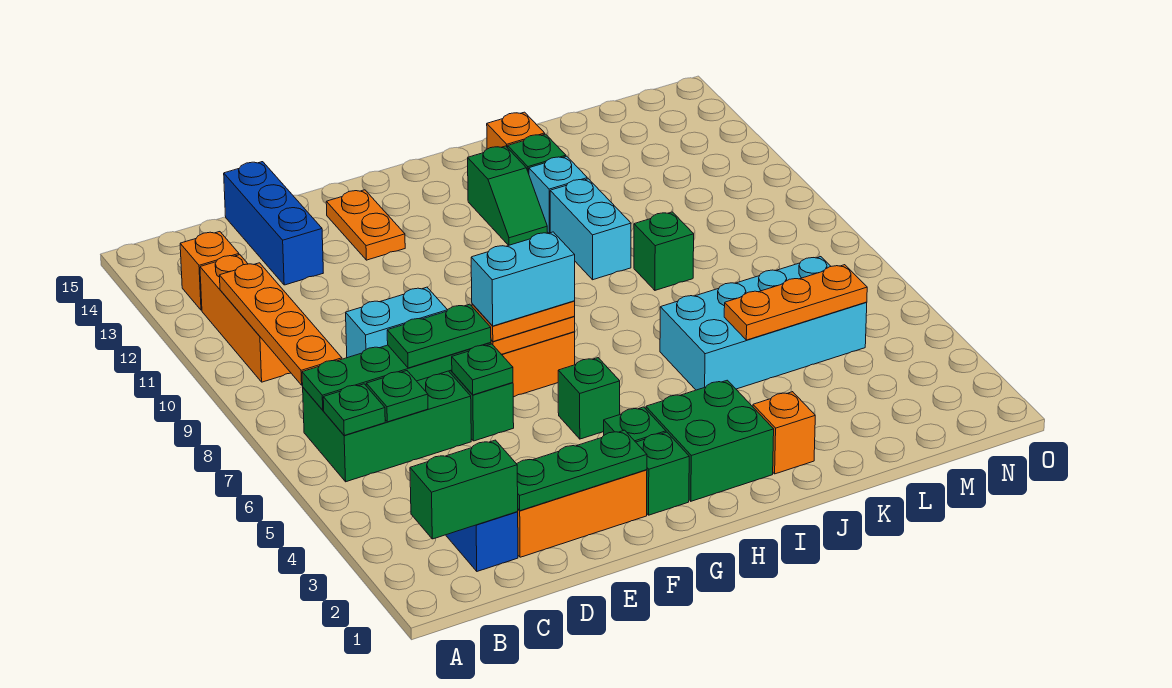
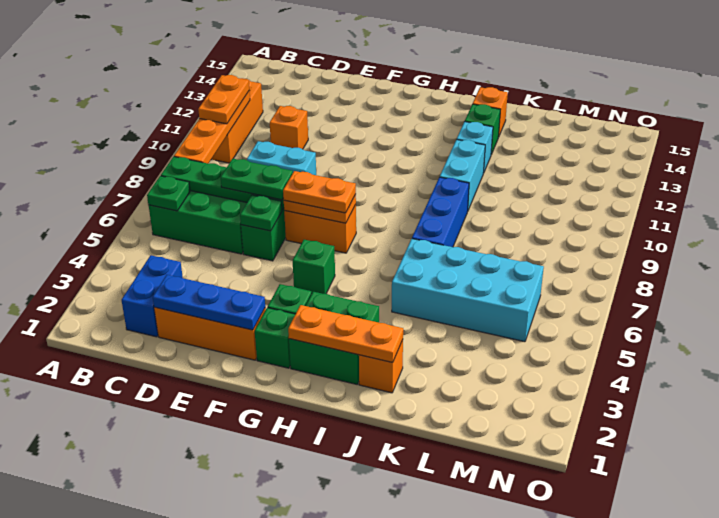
green 1x2 brick [410,440,518,539] -> none
orange 1x1 brick [180,232,239,310] -> orange 1x1 brick moved to [270,106,308,149]
green 1x1 plate [366,371,428,422] -> none
green 1x3 plate [517,430,647,511] -> blue 1x3 plate [153,275,265,330]
blue 1x3 brick [224,162,323,285] -> blue 1x3 brick moved to [412,177,469,247]
cyan 1x2 brick [471,232,575,326] -> none
orange 1x2 plate [326,190,405,260] -> orange 1x2 plate moved to [198,75,249,124]
green 1x2 slope [468,146,547,245] -> none
orange 1x3 plate [724,265,867,340] -> orange 1x3 plate moved to [288,305,403,363]
green 1x1 brick [634,212,694,290] -> none

